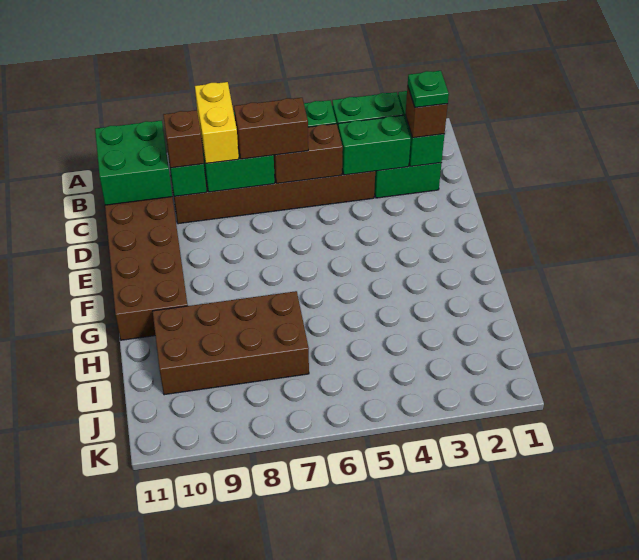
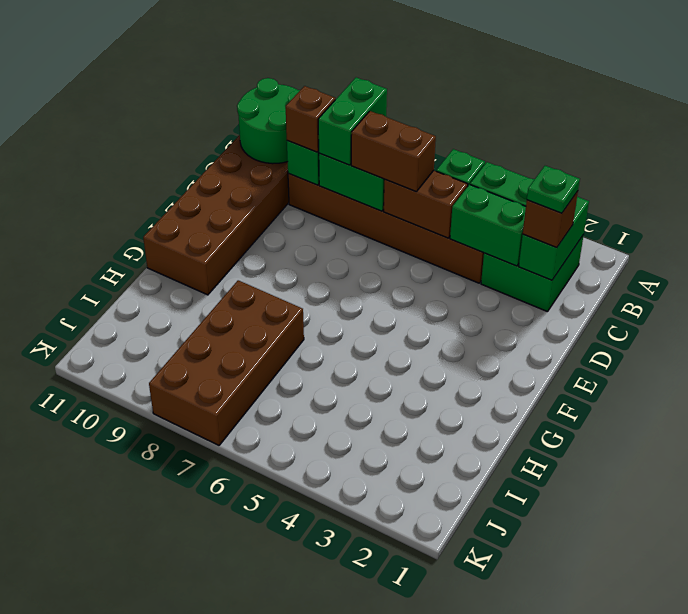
yellow 1x2 brick [195,82,239,163] -> green 1x2 brick [318,77,387,165]
green 2x2 brick [95,120,172,205] -> green 2x2 round brick [237,78,300,164]
brown 2x4 brick [153,291,309,395] -> brown 2x4 brick turned to [149,280,304,445]

